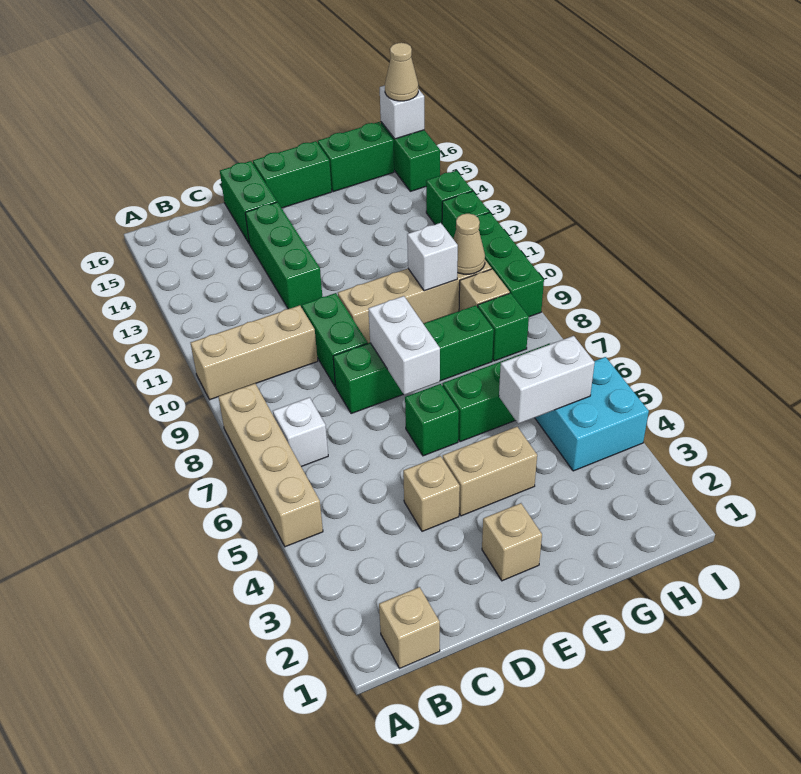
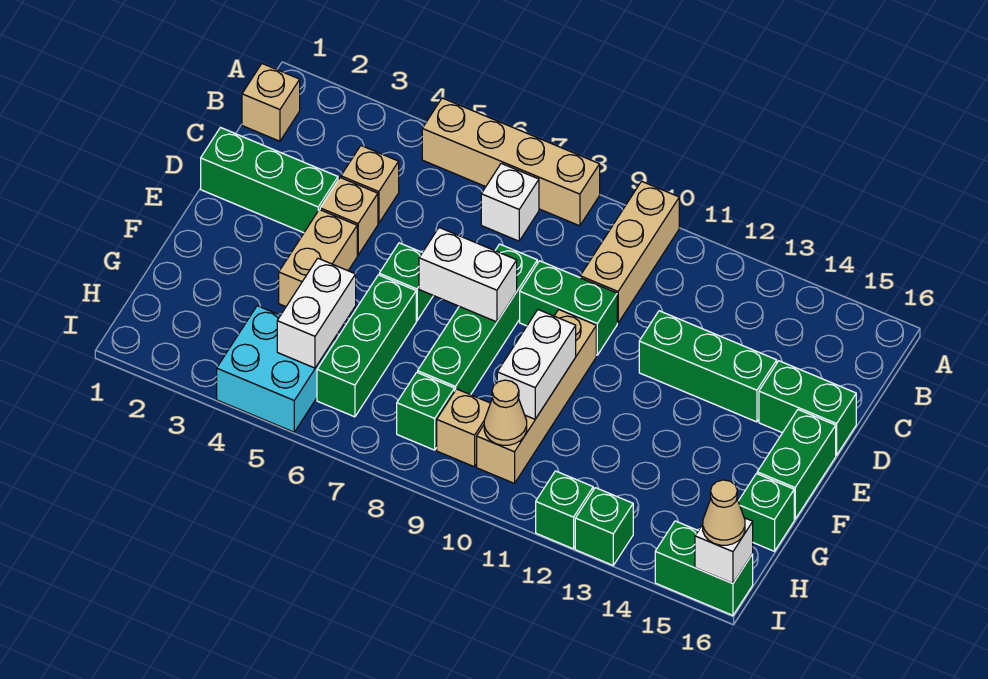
tan 1x1 brick [482,503,542,581] -> tan 1x1 brick moved to [341,146,399,223]
white 1x1 brick [407,223,458,291] -> white 1x2 brick [497,310,576,419]
green 1x2 brick [318,122,394,192] -> green 1x1 brick [738,474,794,551]
green 1x3 brick [477,213,544,317] -> green 1x3 brick moved to [201,128,338,233]

